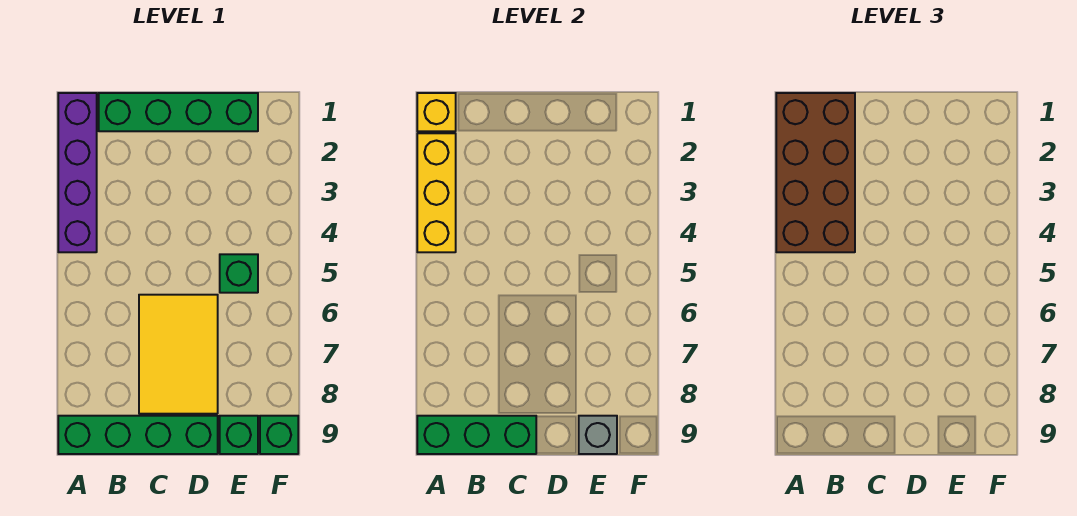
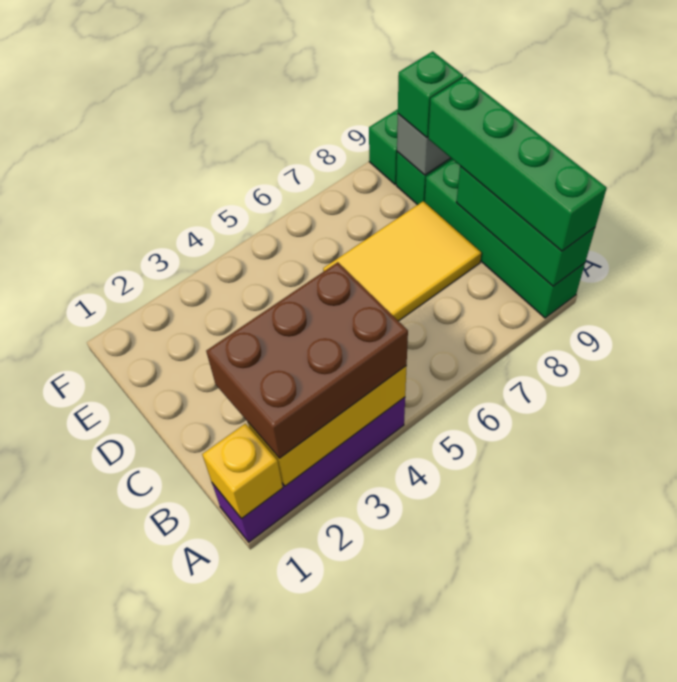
brown 2x4 brick [776,93,855,252] -> brown 2x3 brick [206,262,408,458]
green 1x4 brick [99,93,258,131] -> green 1x4 brick moved to [428,77,607,251]
green 1x1 brick [220,254,258,293] -> green 1x1 brick moved to [398,51,463,137]

